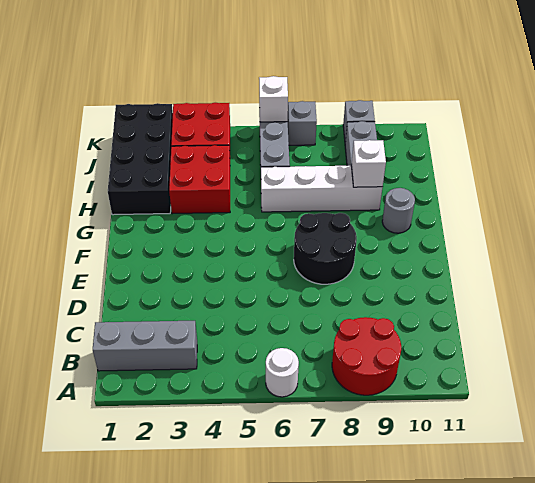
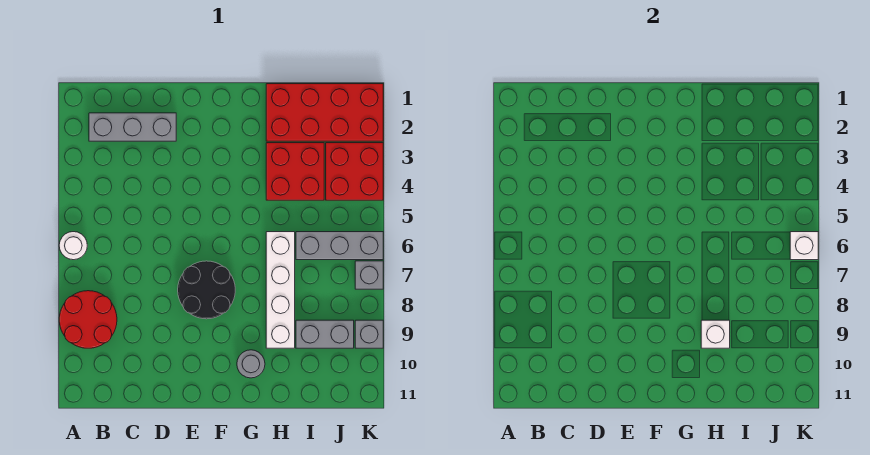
grey 1x3 brick [93,321,197,371] -> grey 1x3 brick turned to [89,113,176,141]
black 2x4 brick [108,103,173,215] -> red 2x4 brick [266,84,383,141]

